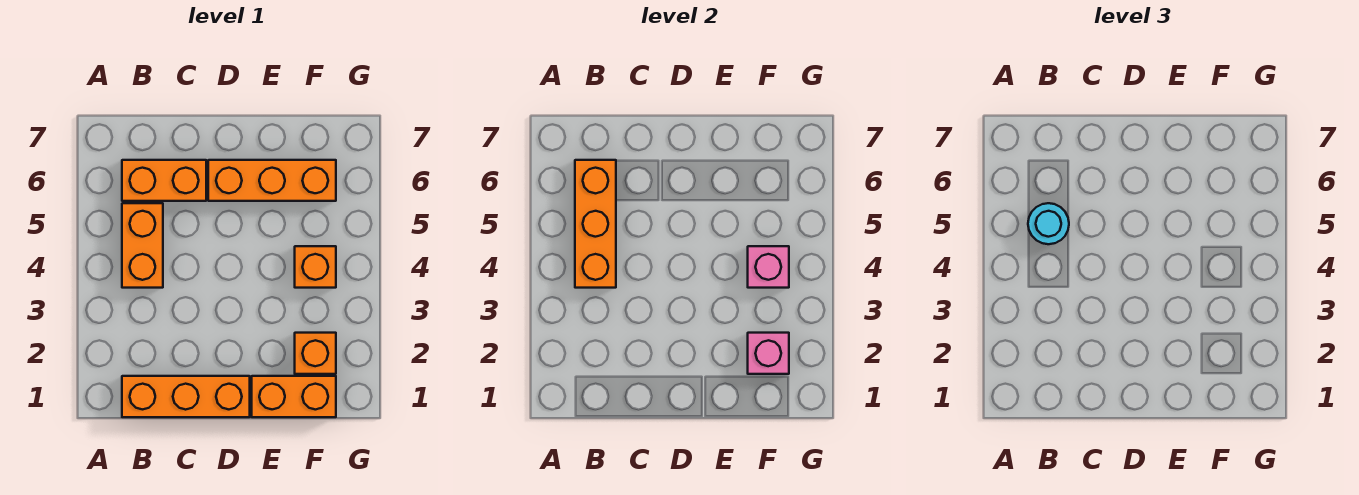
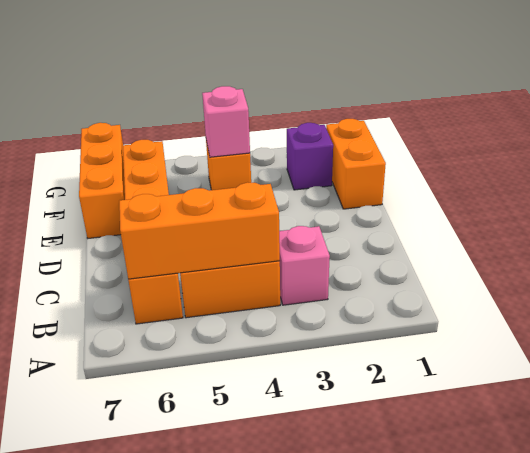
orange 1x3 brick [122,376,250,417] -> orange 1x3 brick moved to [79,123,125,238]
cyan 1x1 round brick [1028,203,1069,244] -> none
orange 1x1 brick [295,333,336,374] -> purple 1x1 brick [287,123,333,190]
pink 1x1 brick [748,333,789,374] -> pink 1x1 brick moved to [279,226,330,305]

